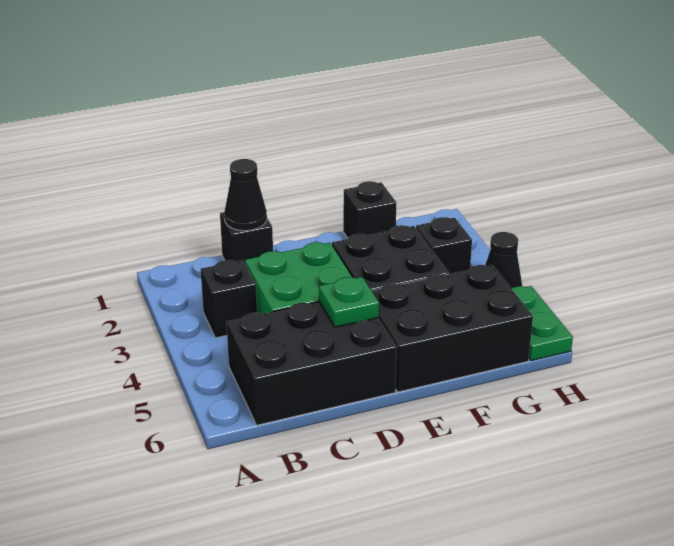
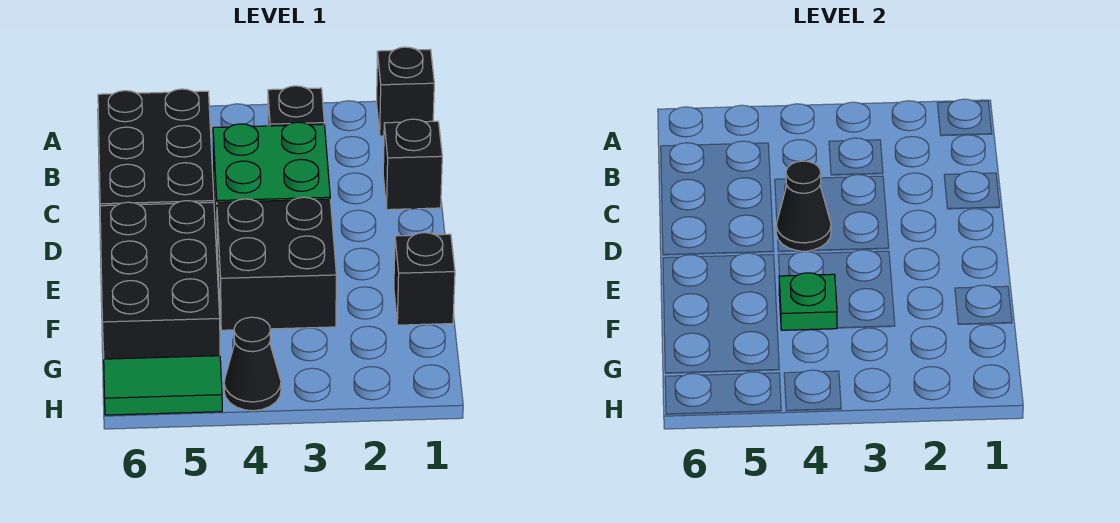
black 1x1 cone [224,159,267,231] -> black 1x1 cone moved to [776,161,831,252]
green 1x1 plate [319,277,379,327] -> green 1x1 plate moved to [779,273,837,330]
black 1x1 brick [416,217,472,274] -> black 1x1 brick moved to [377,47,434,136]
green 1x2 plate [512,286,573,361] -> green 1x2 tile [104,356,222,415]

